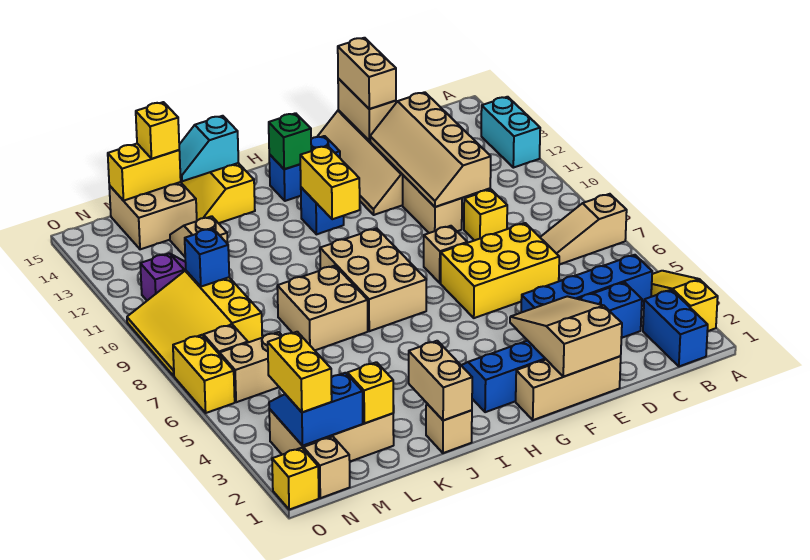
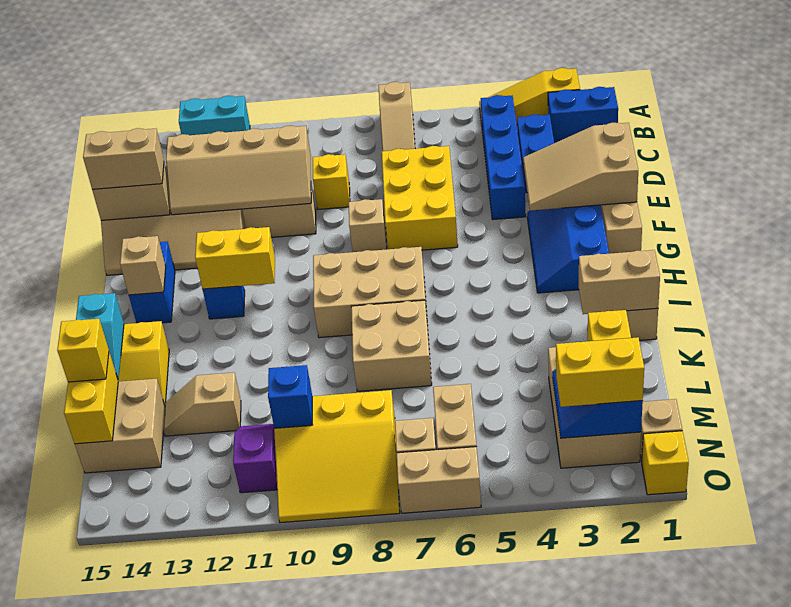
green 1x1 brick [269,113,311,169] -> tan 1x1 brick [120,236,166,295]
yellow 1x2 brick [173,335,235,413] -> tan 1x2 brick [397,447,481,513]

